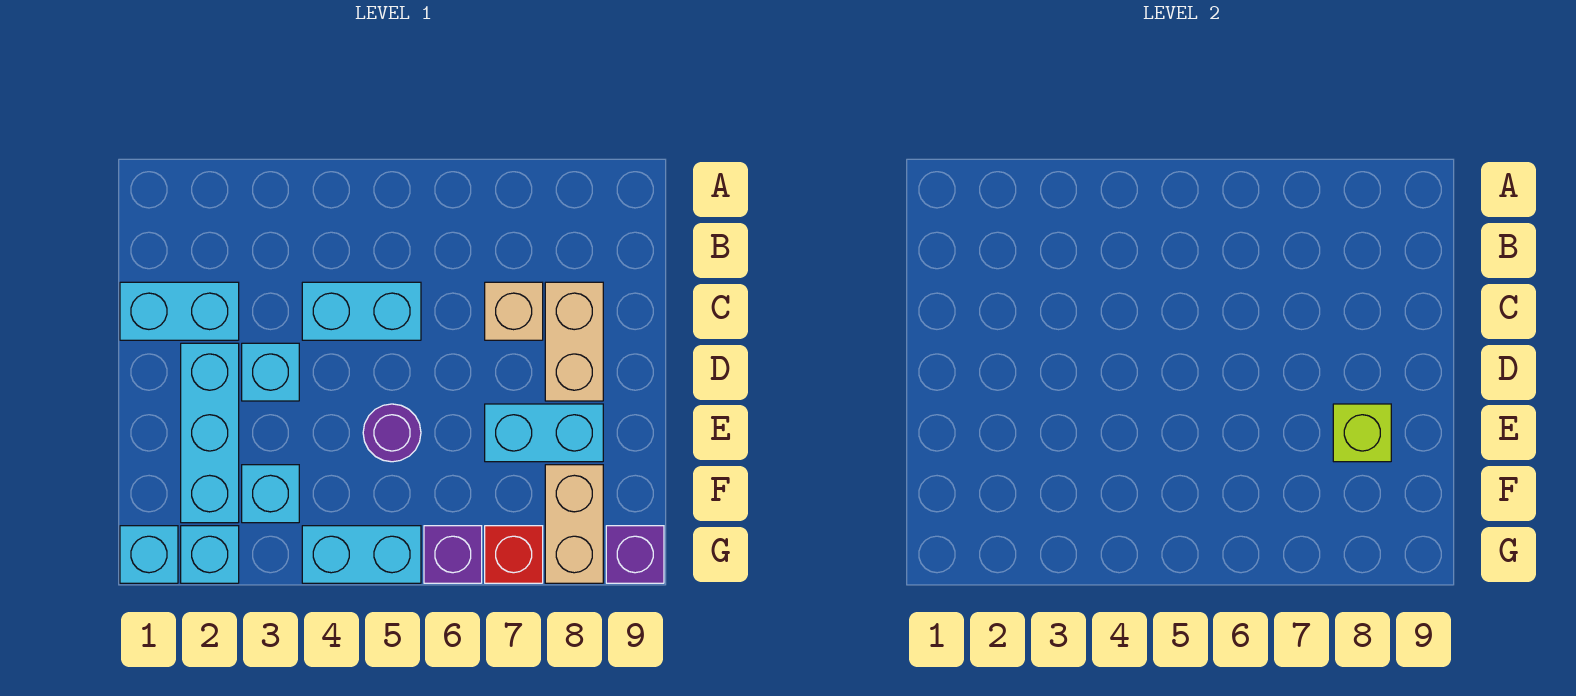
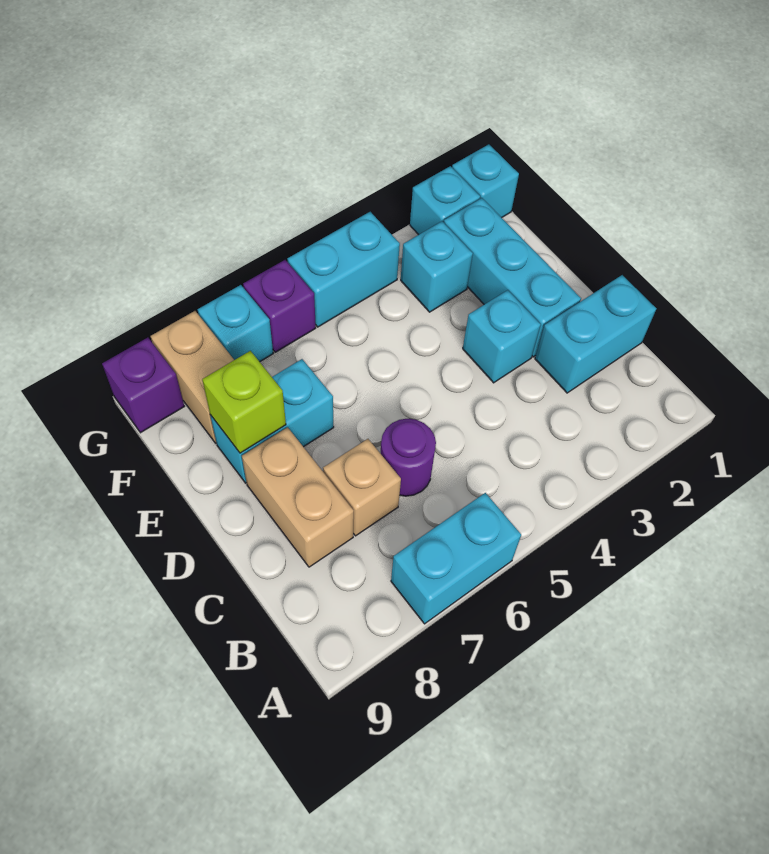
cyan 1x2 brick [302,282,421,340] -> cyan 1x2 brick moved to [391,493,521,624]
purple 1x1 round brick [363,404,421,462] -> purple 1x1 round brick moved to [381,419,436,496]
red 1x1 brick [485,526,543,583] -> cyan 1x1 brick [198,285,273,362]

